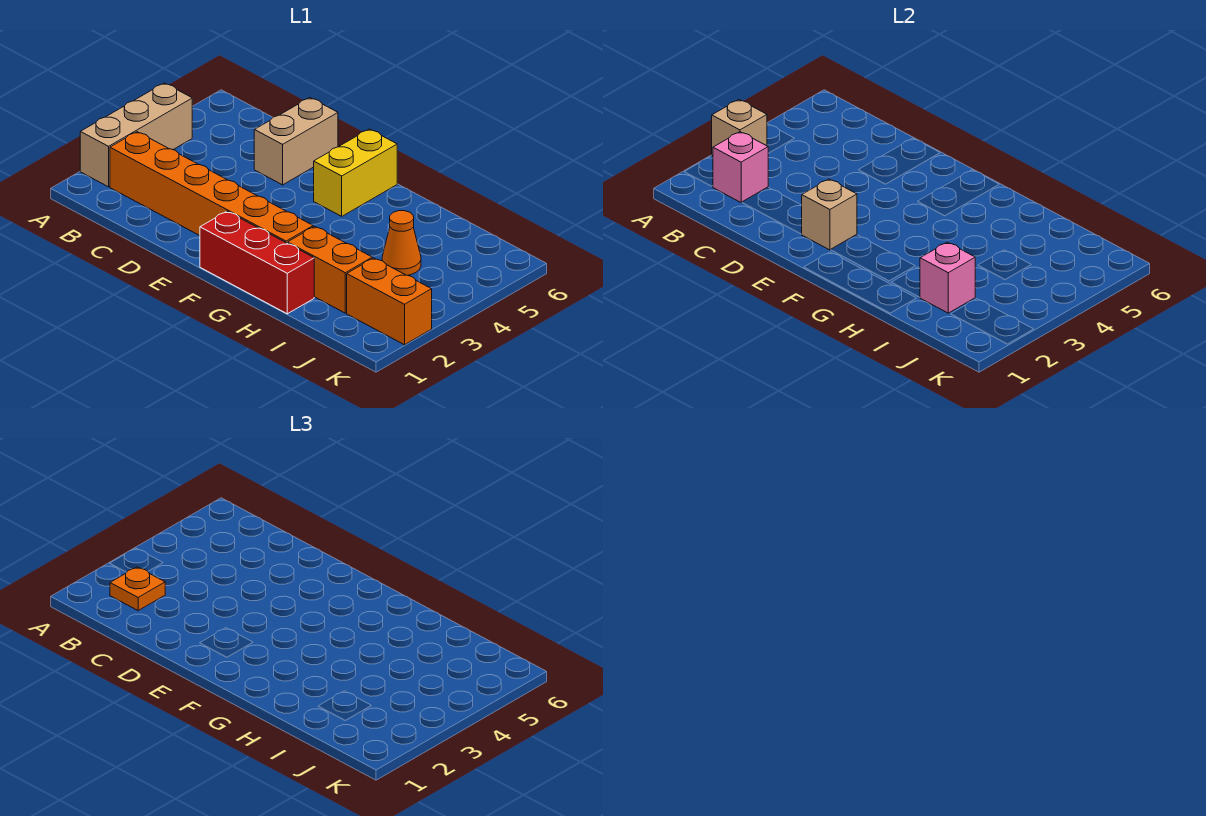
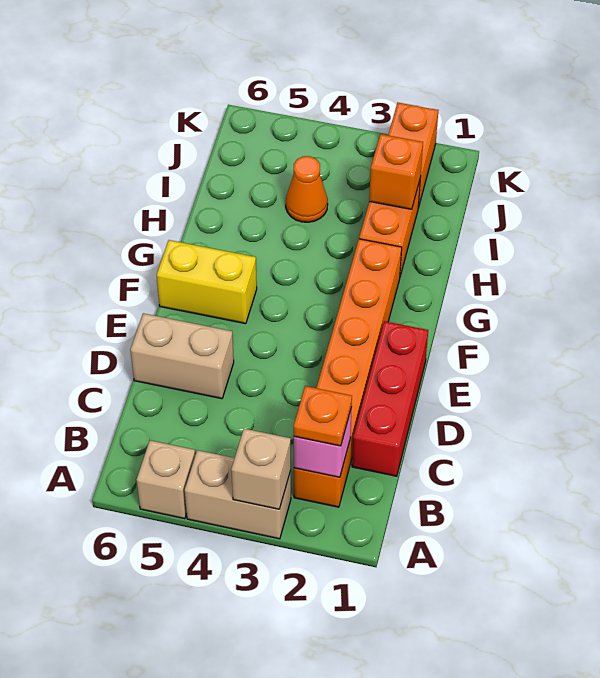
tan 1x3 brick [80,83,192,187] -> tan 1x2 brick [185,450,291,539]
tan 1x1 brick [802,179,857,250] -> tan 1x1 brick moved to [137,440,195,519]
red 1x3 brick [200,211,314,314] -> red 1x3 brick moved to [352,321,428,476]
pink 1x1 brick [920,242,975,313] -> orange 1x1 brick [369,134,423,209]

